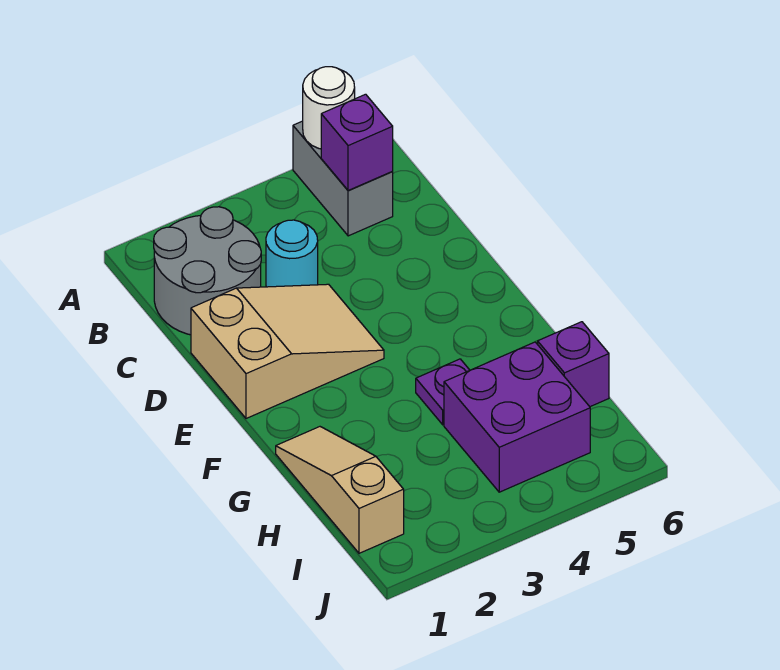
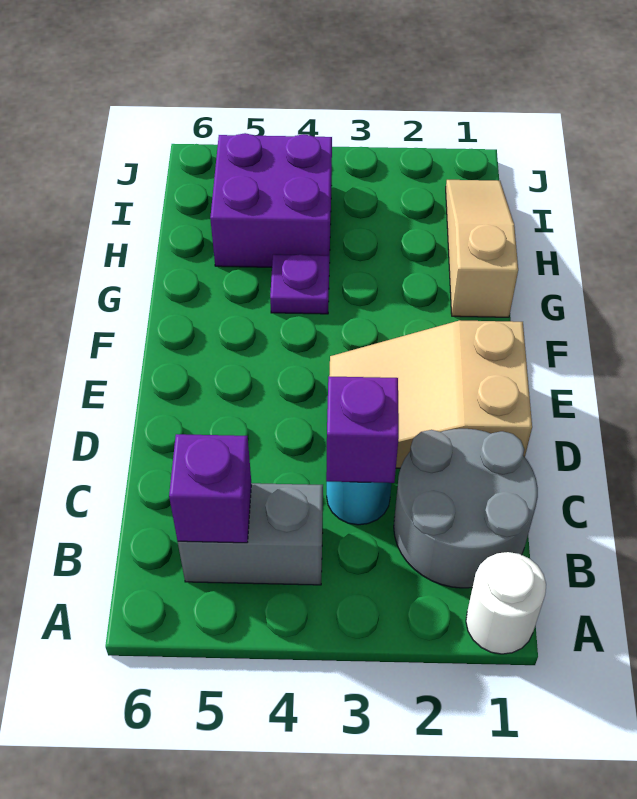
grey 1x2 brick [293,121,393,236] -> grey 1x2 brick turned to [178,483,323,585]
white 1x1 round brick [303,67,355,149] -> white 1x1 round brick moved to [466,552,546,654]
tan 1x3 slope [276,427,404,553] -> tan 1x3 slope turned to [446,180,518,317]
purple 1x1 brick [538,322,609,407] -> purple 1x1 brick moved to [326,376,399,483]

